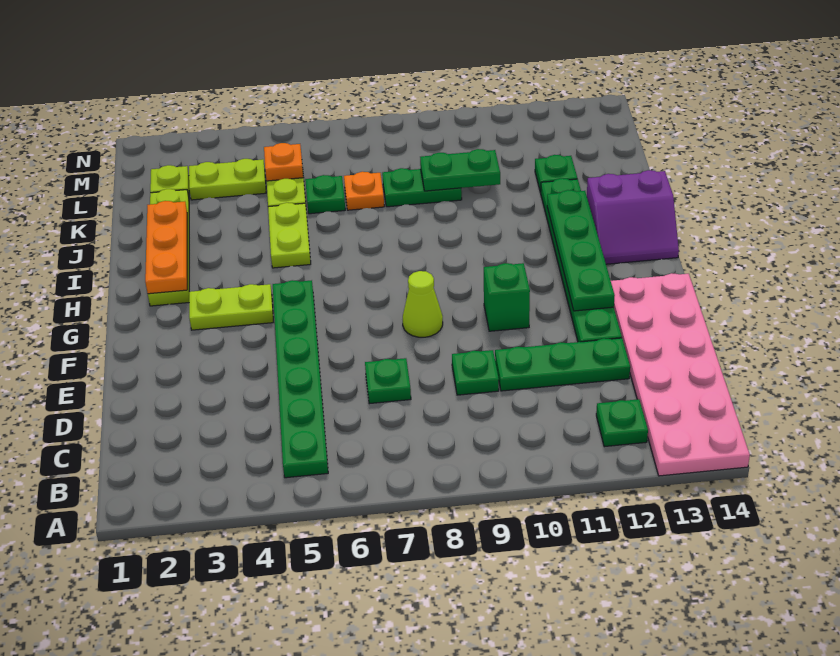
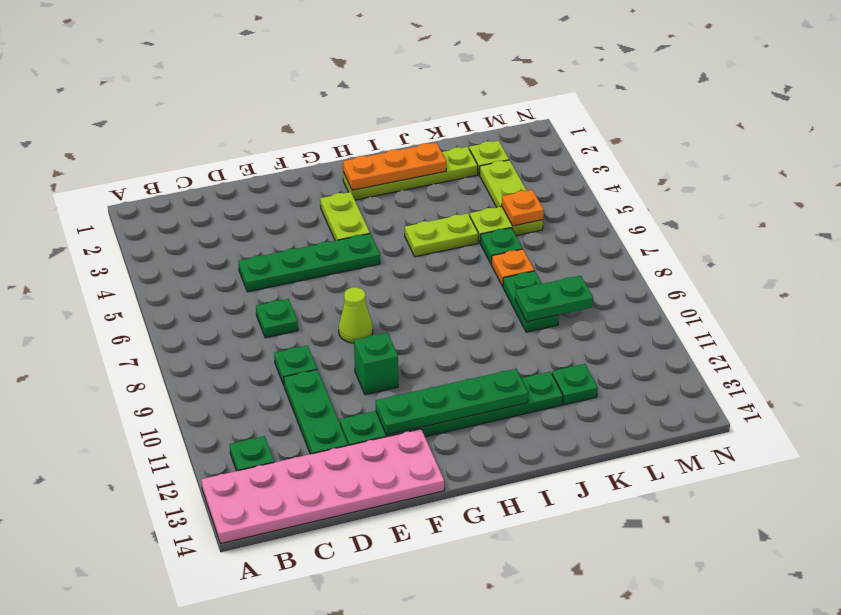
green 1x6 plate [273,280,328,478] -> green 1x4 plate [238,234,380,292]
purple 2x2 slope [587,170,679,264] -> none
green 1x2 plate [420,149,500,191] -> green 1x2 plate turned to [515,276,593,322]

